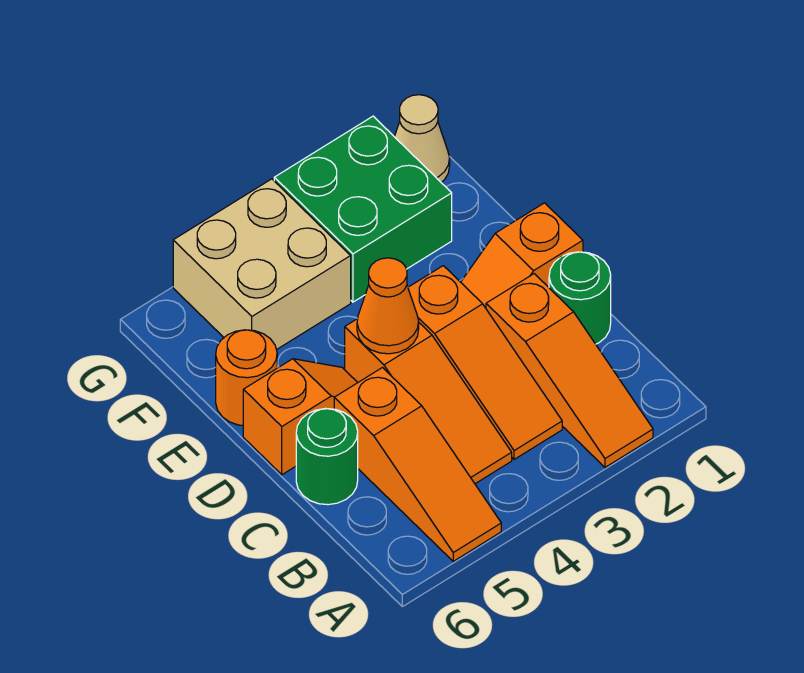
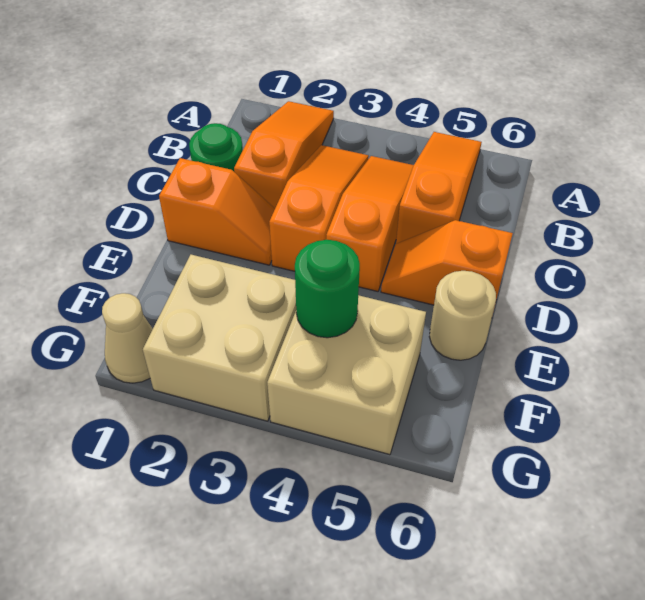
green 1x1 round brick [296,408,358,505] -> green 1x1 round brick moved to [295,240,360,338]
orange 1x1 cone [357,258,419,354] -> none
orange 1x1 round brick [216,330,277,425] -> tan 1x1 round brick [429,271,496,360]
green 2x2 brick [274,116,452,302] -> tan 2x2 brick [143,255,296,421]

